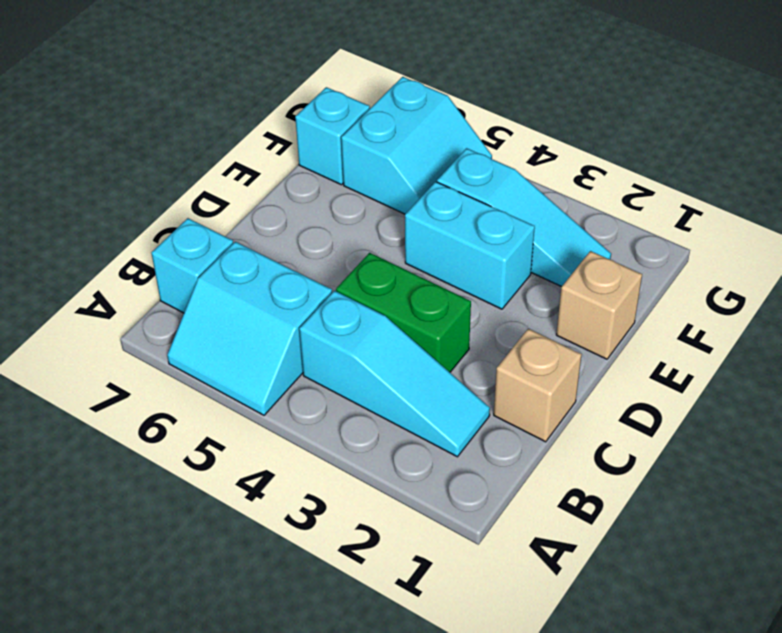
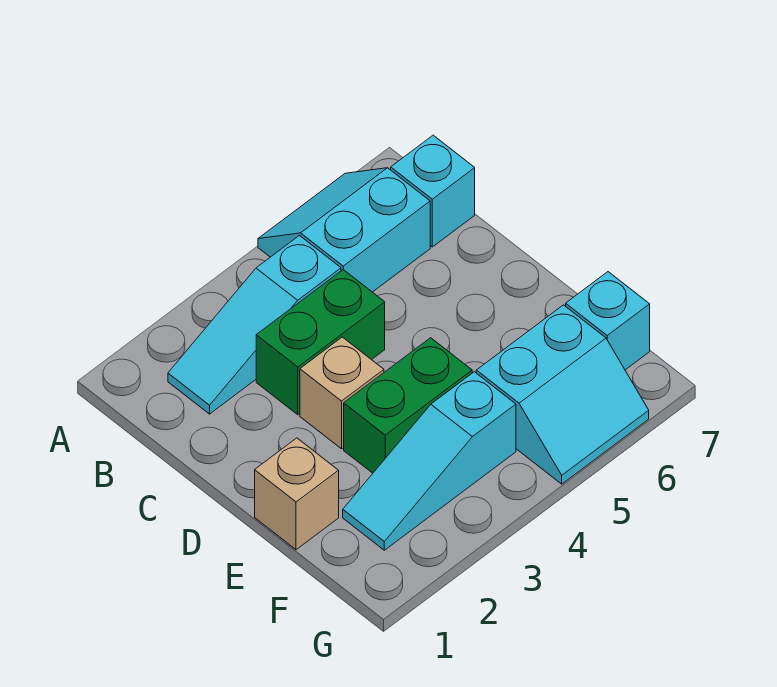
tan 1x1 brick [494,329,582,442] -> tan 1x1 brick moved to [300,337,384,449]
cyan 1x2 brick [405,182,535,309] -> green 1x2 brick [344,338,472,473]
cyan 2x2 slope [341,77,492,214] -> cyan 2x2 slope turned to [476,305,649,484]

